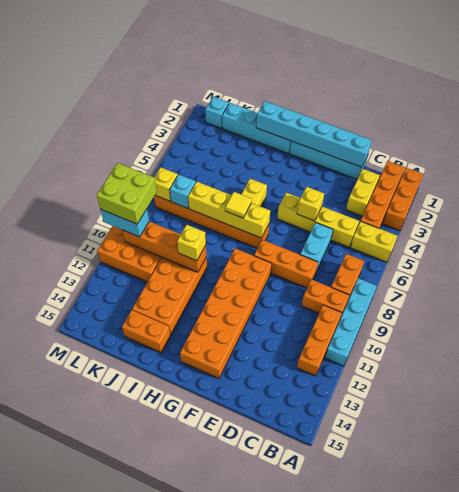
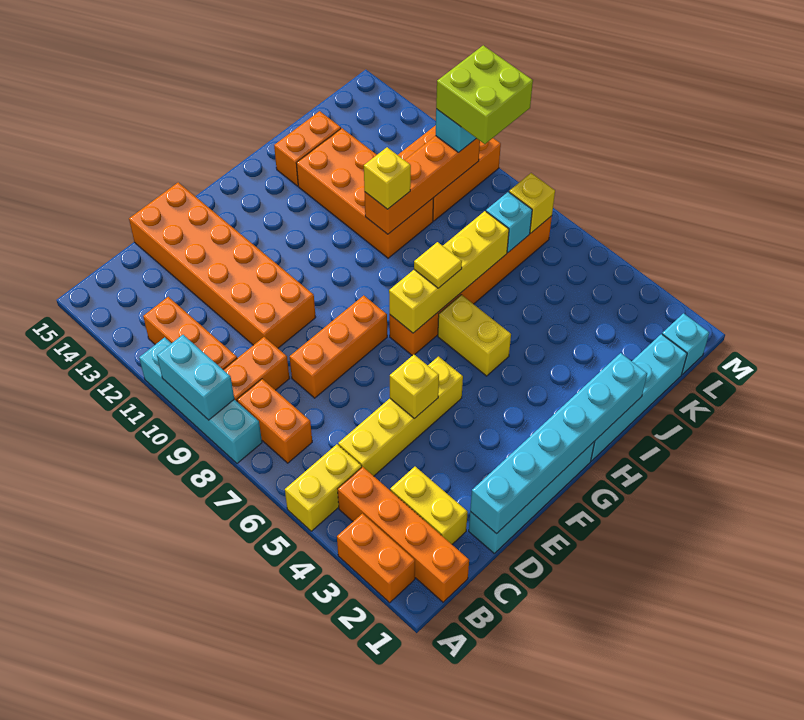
orange 1x3 brick [383,168,423,231] -> orange 1x2 brick [337,514,415,603]
cyan 1x2 brick [300,222,333,271] -> cyan 1x2 brick moved to [157,335,234,420]
orange 2x6 brick [180,248,272,379] -> orange 2x6 brick moved to [129,182,316,348]

